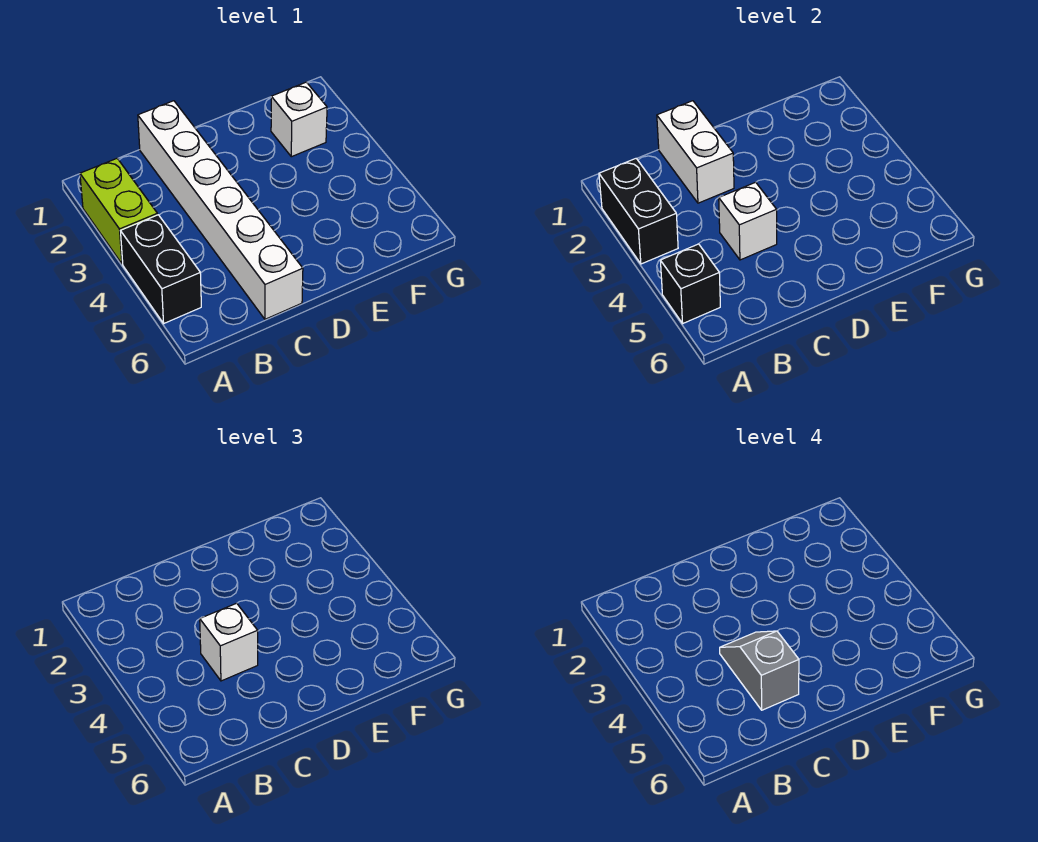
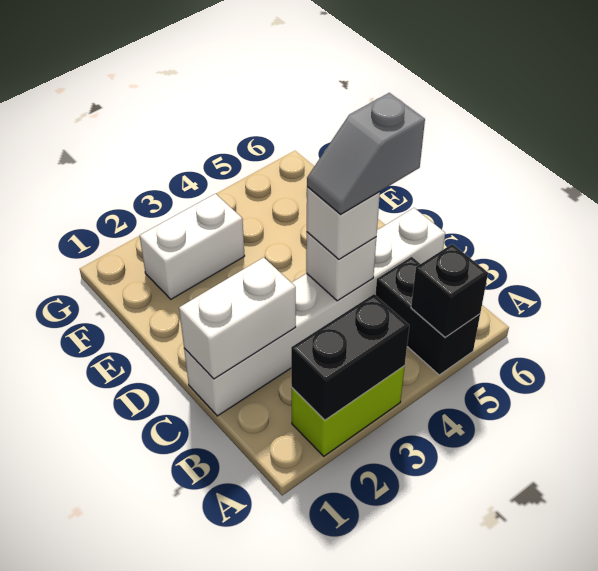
black 1x2 brick [121,215,201,323] -> black 1x2 brick turned to [376,257,480,375]
white 1x1 brick [271,82,327,157] -> white 1x2 brick [140,194,245,299]

